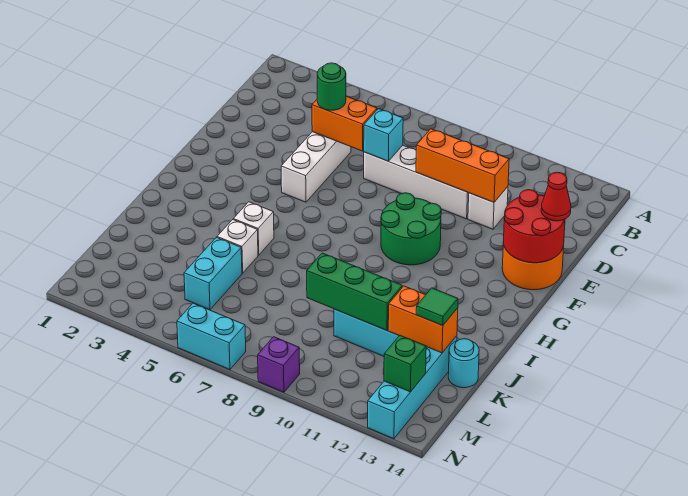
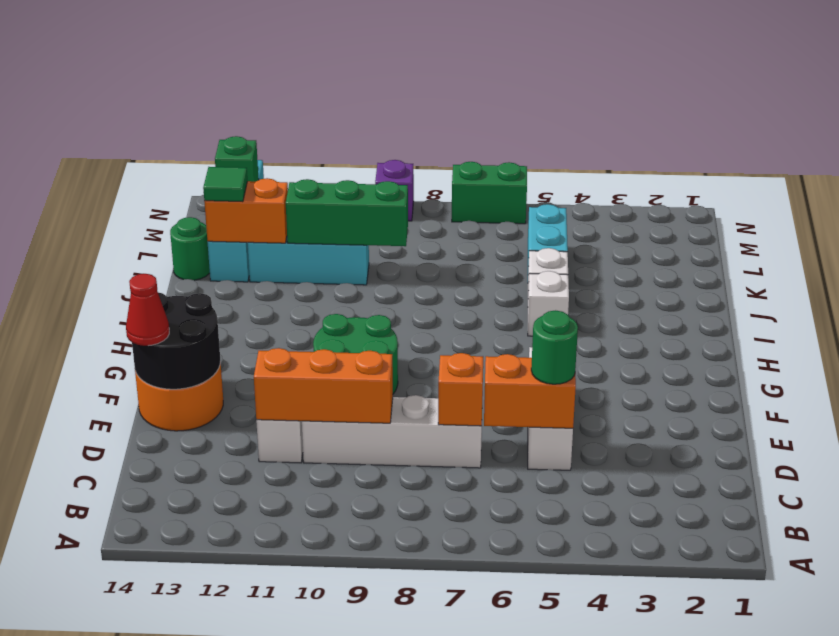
cyan 1x1 brick [364,109,403,161] -> orange 1x1 brick [438,353,483,426]
red 2x2 round brick [504,190,565,263] -> black 2x2 round brick [132,293,220,389]
cyan 1x1 round brick [448,339,479,388] -> green 1x1 round brick [170,217,210,280]
cyan 1x2 brick [177,303,246,370] -> green 1x2 brick [452,162,527,224]

